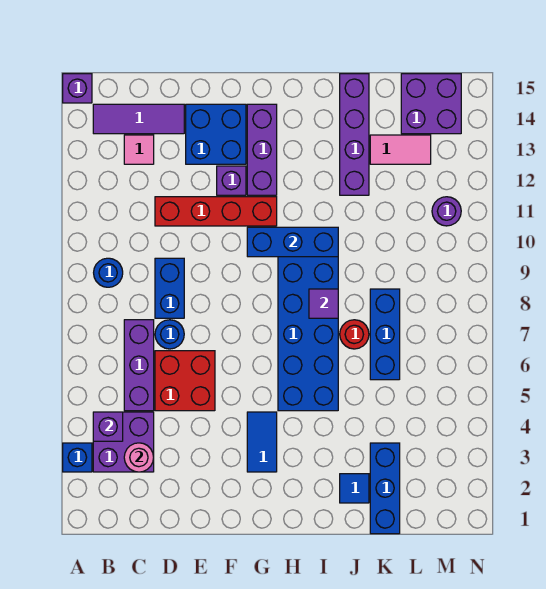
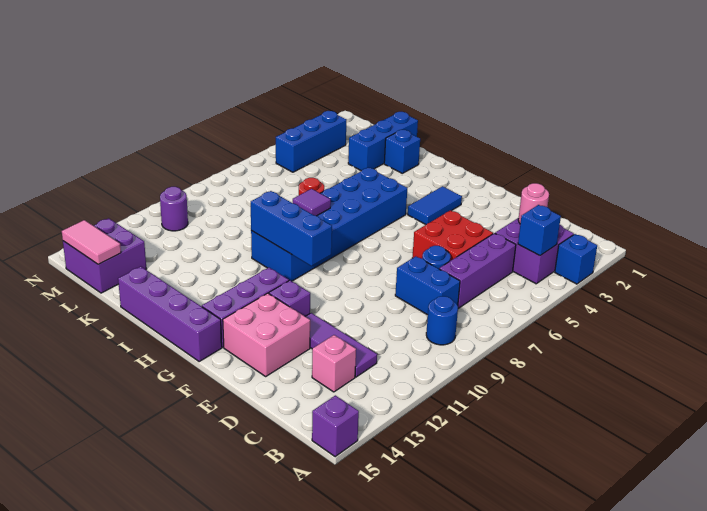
purple 1x1 brick [93,412,123,441] -> blue 1x1 brick [518,205,561,256]
purple 1x3 tile [93,104,184,134] -> purple 1x3 tile moved to [305,313,377,377]
pink 1x1 tile [124,135,154,164] -> pink 1x1 brick [312,335,356,392]
blue 1x2 brick [155,258,184,318] -> blue 1x2 brick turned to [395,256,460,315]
red 1x4 brick [155,197,277,226] -> none
blue 2x2 brick [186,104,246,164] -> pink 2x2 brick [223,293,310,376]
blue 1x1 tile [340,474,369,503] -> blue 1x1 brick [384,130,420,173]
purple 1x4 brick [340,74,369,195] -> purple 1x4 brick turned to [118,267,222,361]
blue 1x3 brick [370,289,400,380] -> blue 1x3 brick moved to [276,111,346,172]
pink 1x2 tile [370,135,431,164] -> pink 1x2 tile moved to [62,220,121,264]

